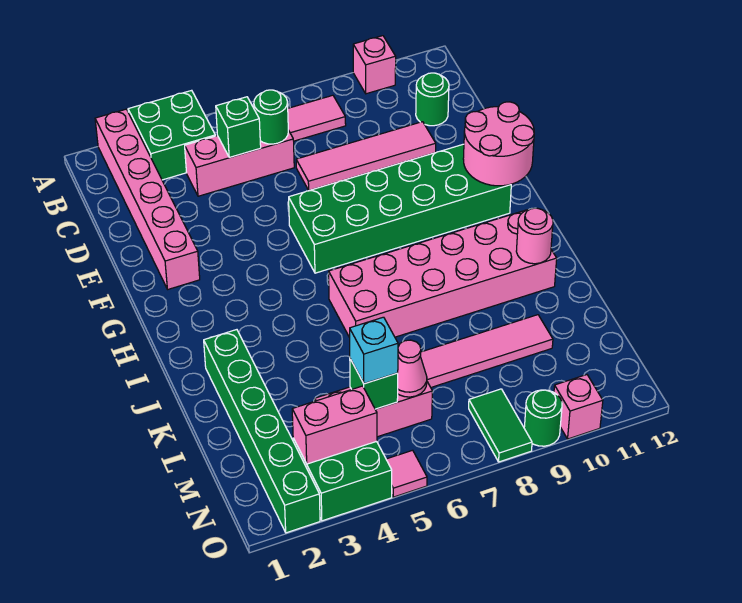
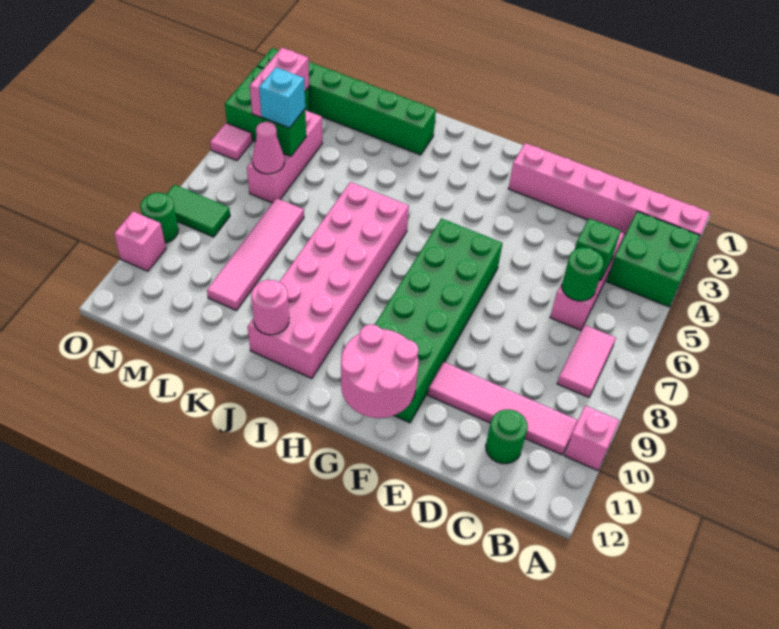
pink 1x4 tile [296,122,436,191] -> pink 1x4 tile turned to [428,362,578,455]

